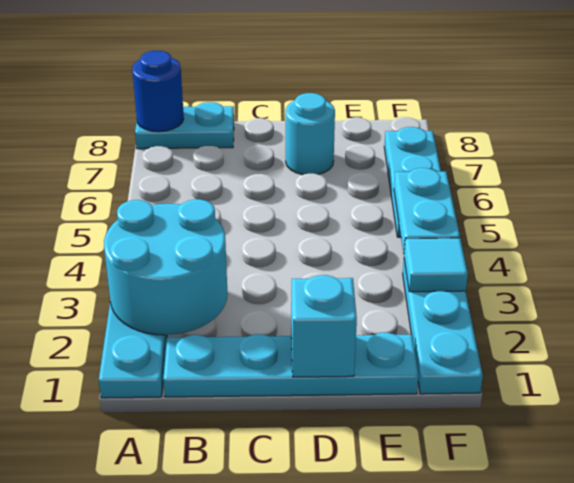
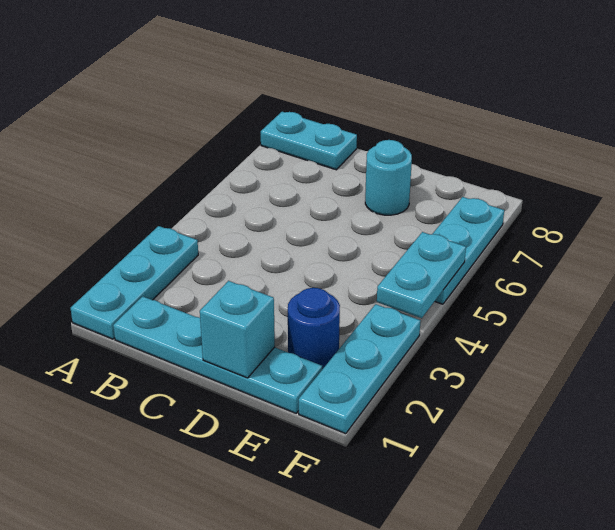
cyan 2x2 round brick [104,199,228,335] -> none
blue 1x1 round brick [132,51,184,132] -> blue 1x1 round brick moved to [288,288,340,369]
cyan 1x1 tile [404,238,468,292] -> none

